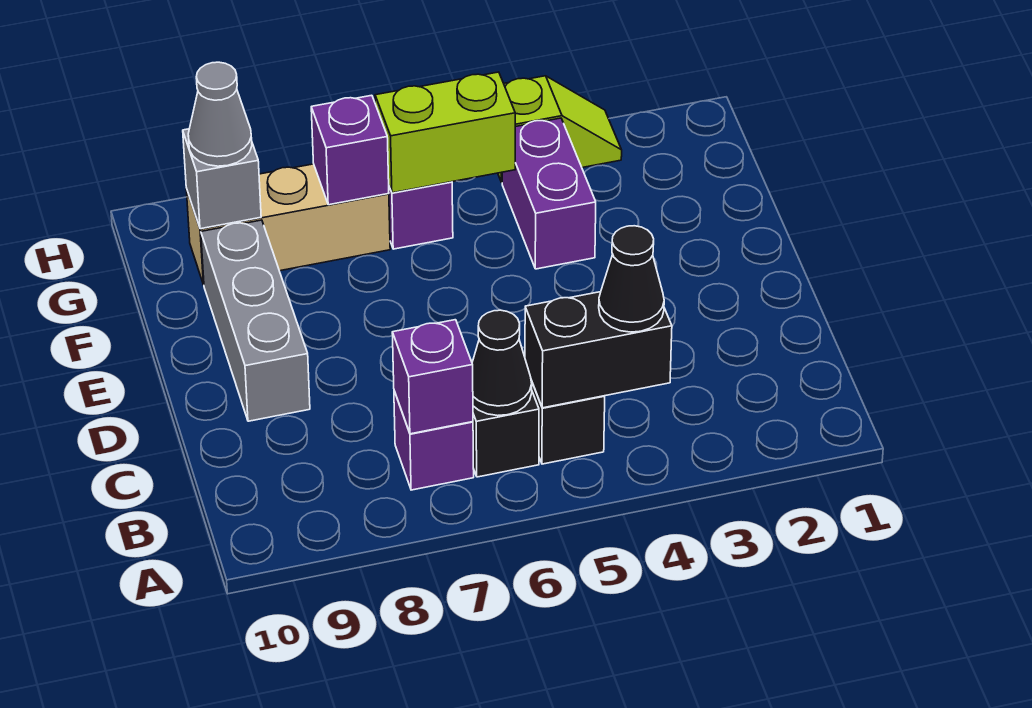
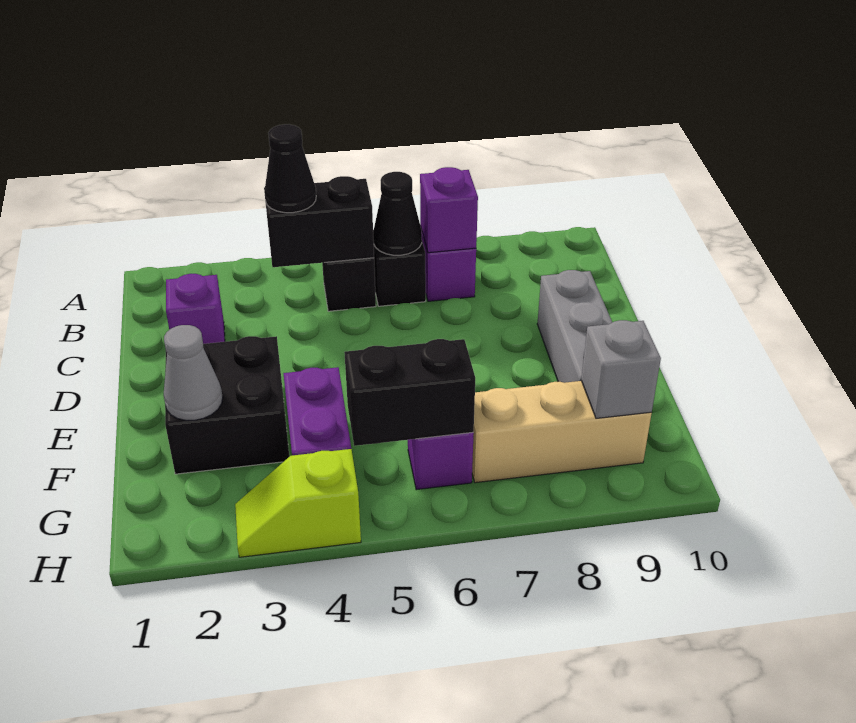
none -> black 2x2 brick [165,336,289,474]
lime 1x2 brick [375,72,515,193] -> black 1x2 brick [344,339,475,446]
purple 1x1 brick [311,95,389,205] -> purple 1x1 brick moved to [166,274,225,344]
grey 1x1 cone [188,62,252,166] -> grey 1x1 cone moved to [164,325,223,420]

